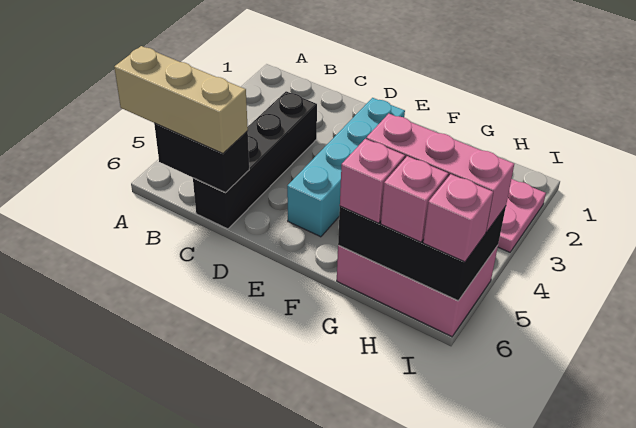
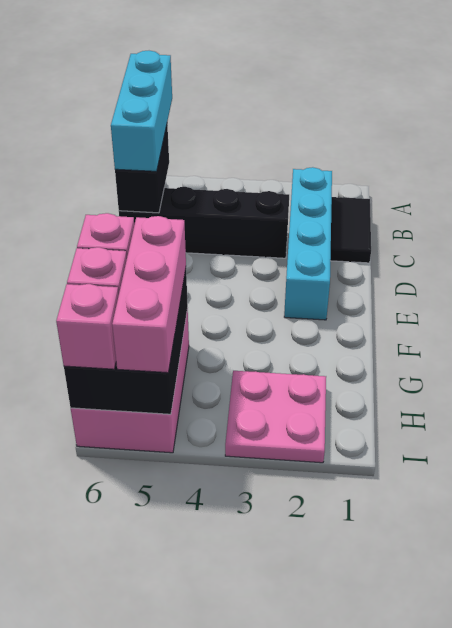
tan 1x3 brick [114,46,248,153] -> cyan 1x3 brick [111,51,172,171]
none -> black 1x2 tile [330,197,371,263]
cyan 1x4 brick [287,98,405,237] -> cyan 1x4 brick turned to [284,167,332,320]

